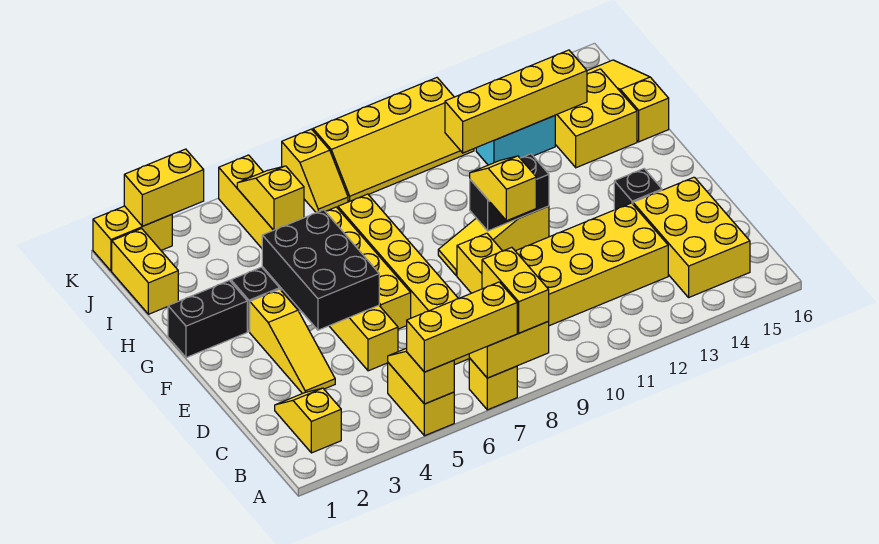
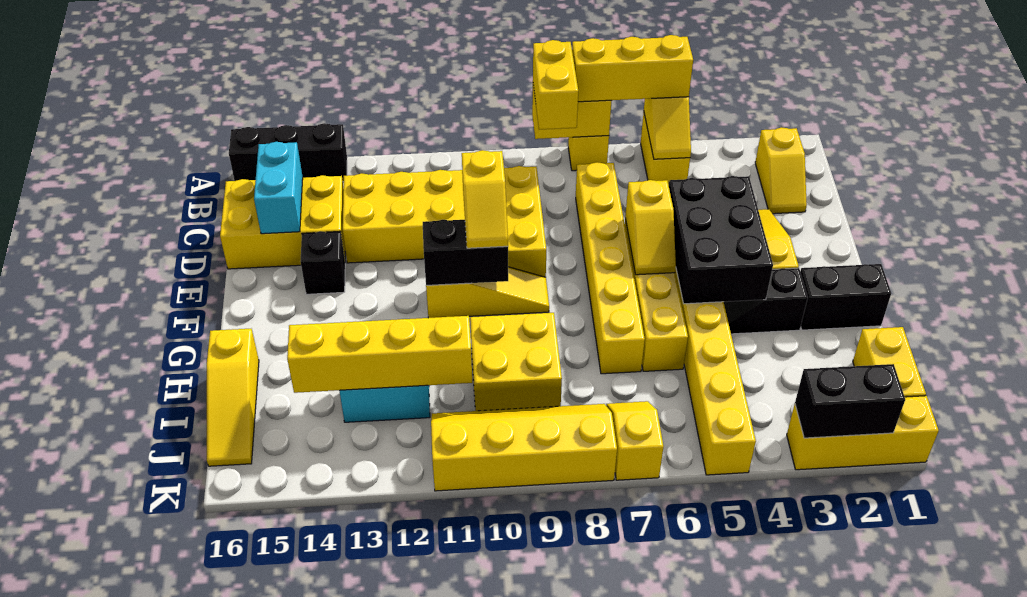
none -> black 1x3 brick [229,123,347,182]
yellow 2x3 brick [633,177,750,297] -> yellow 2x3 brick turned to [220,175,345,269]
none -> cyan 1x2 brick [254,142,303,234]
yellow 2x2 brick [555,69,637,168] -> yellow 2x2 brick moved to [470,313,562,411]
yellow 1x2 slope [237,166,304,230] -> yellow 1x2 slope moved to [625,180,676,275]
yellow 1x2 brick [93,206,172,271] -> yellow 1x3 brick [787,396,939,470]
yellow 1x2 brick [124,149,204,226] -> black 1x2 brick [795,364,905,438]

